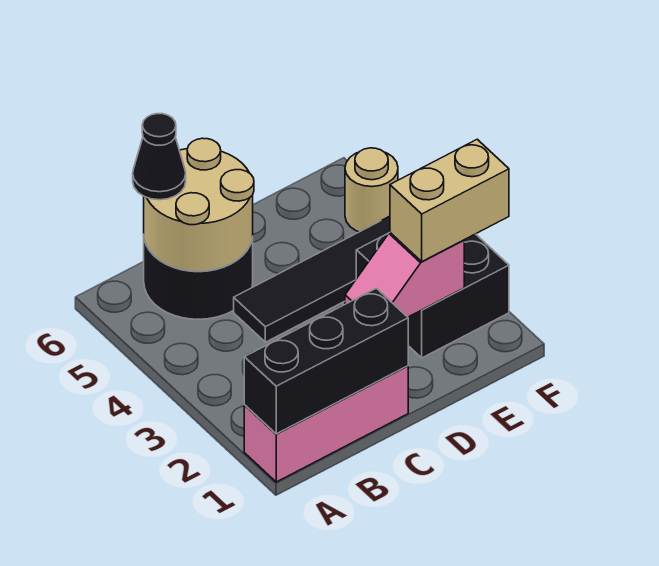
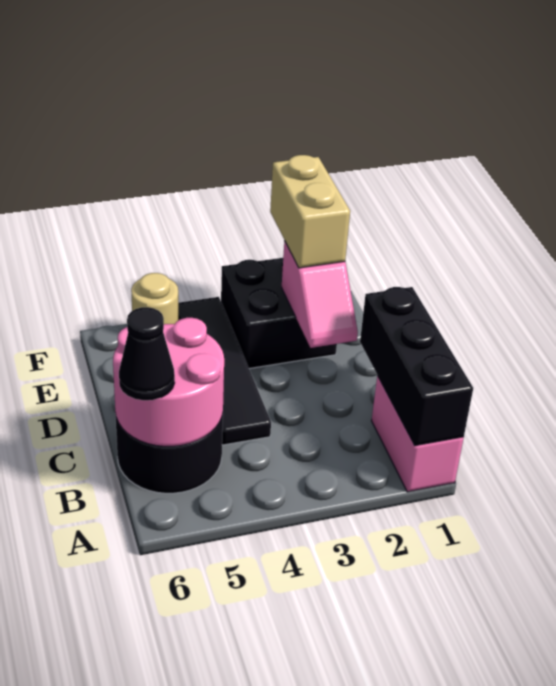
pink 1x3 brick [244,366,408,482] -> pink 1x2 brick [372,375,464,492]
tan 2x2 round brick [144,138,254,271] -> pink 2x2 round brick [113,318,224,446]

